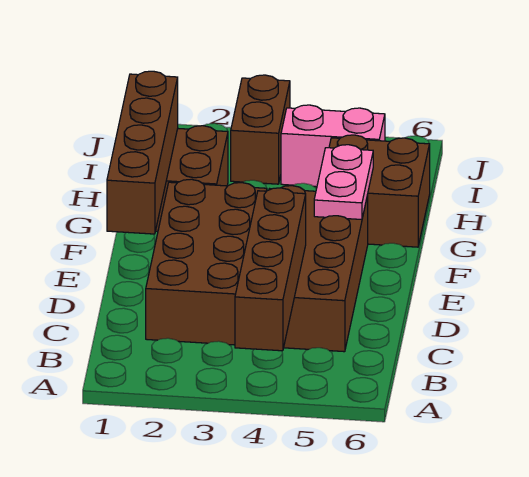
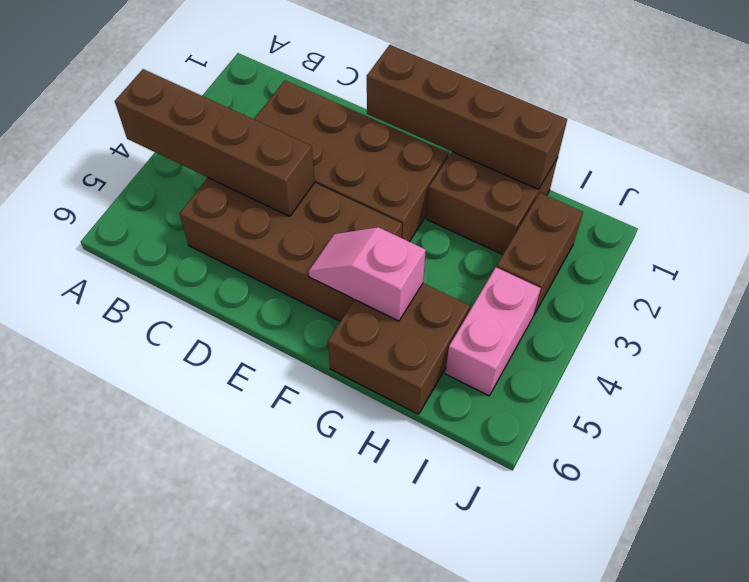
pink 1x2 plate [314,145,373,220] -> pink 1x2 slope [309,227,426,321]
brown 1x2 brick [231,75,290,184] -> brown 1x2 brick turned to [497,193,583,316]

